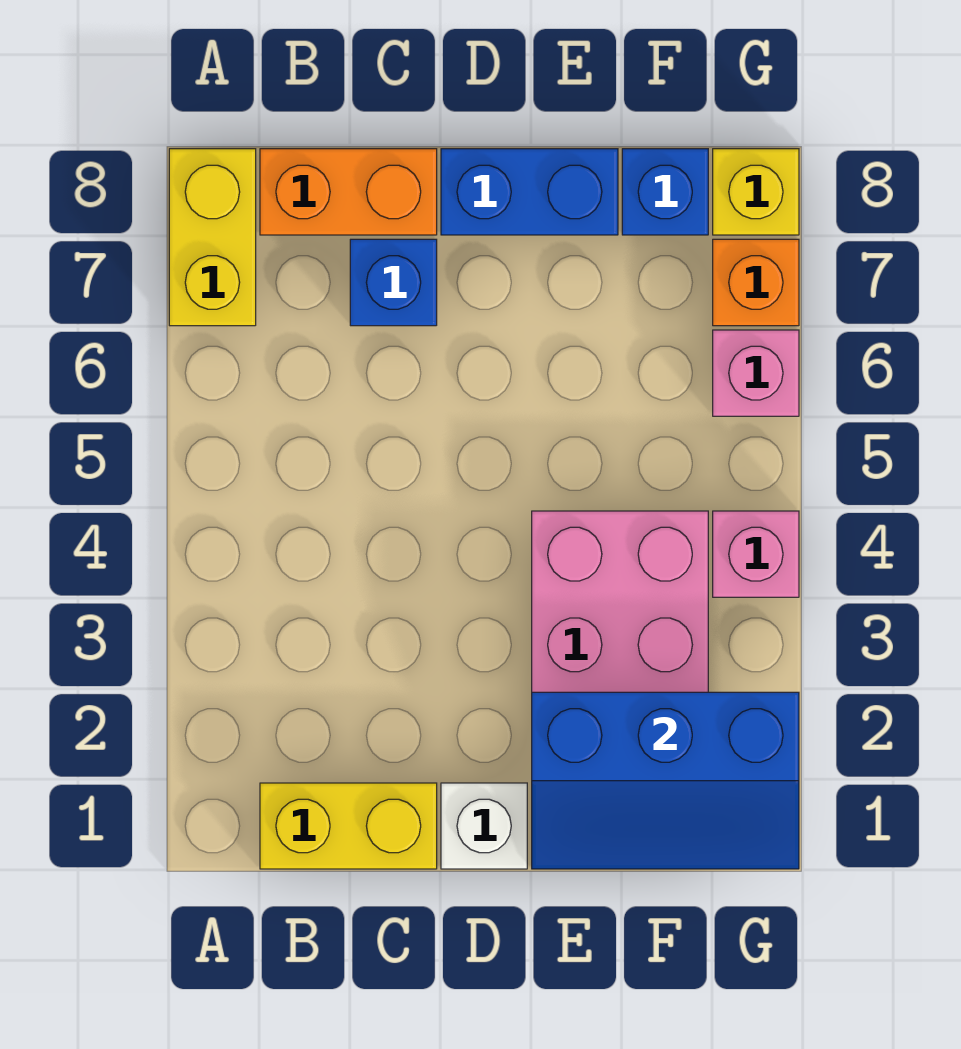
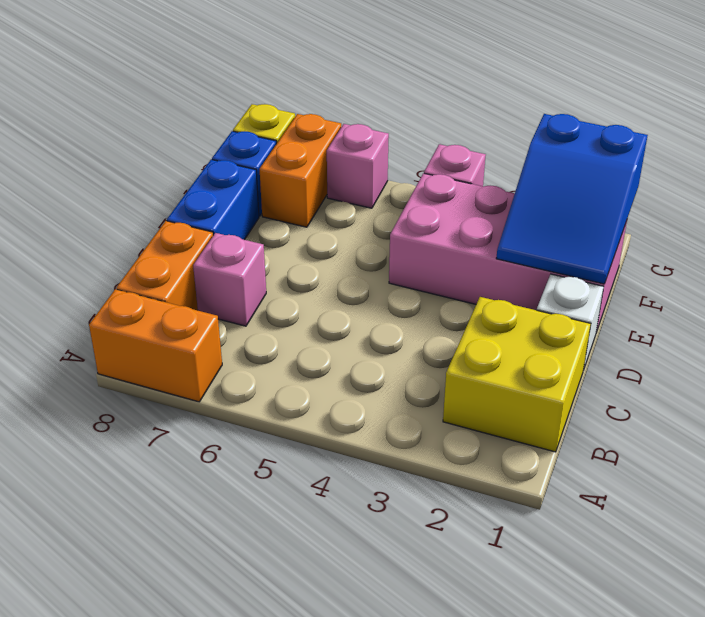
yellow 1x2 brick [169,149,256,326] -> orange 1x2 brick [89,289,222,402]
yellow 1x2 brick [260,783,437,869] -> yellow 2x2 brick [443,297,591,452]
blue 1x1 brick [350,239,437,326] -> pink 1x1 brick [193,233,266,326]
blue 2x3 slope [532,692,799,869] -> blue 2x3 slope turned to [496,114,648,284]
orange 1x1 brick [713,239,799,326] -> orange 1x2 brick [260,114,341,227]

